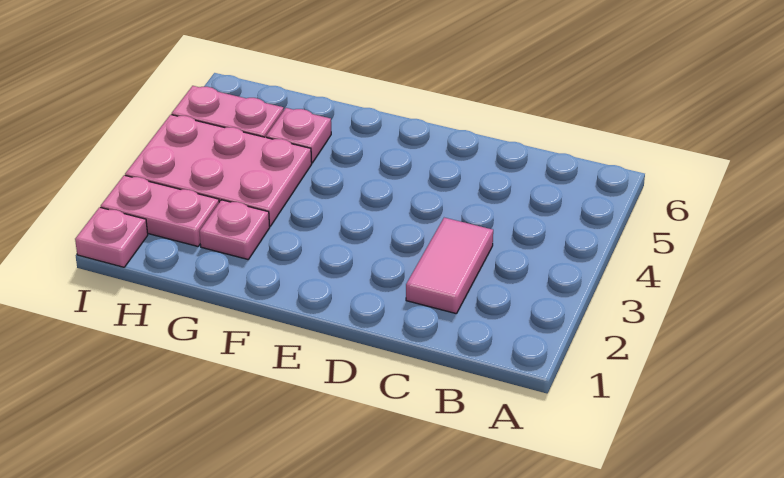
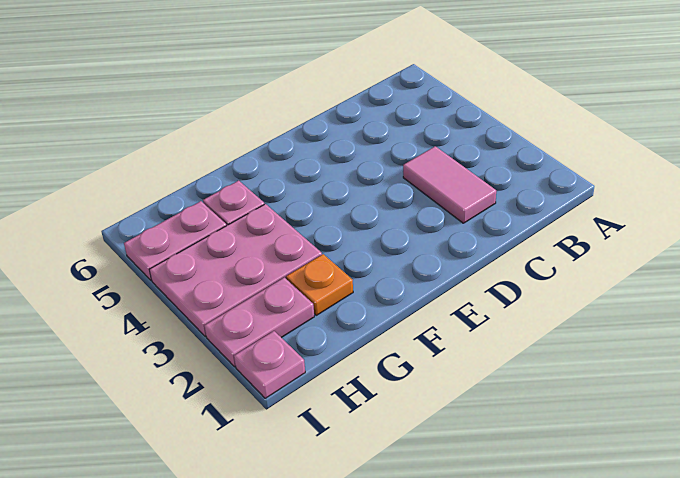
pink 1x1 plate [199,200,270,259] -> orange 1x1 plate [286,254,353,315]

